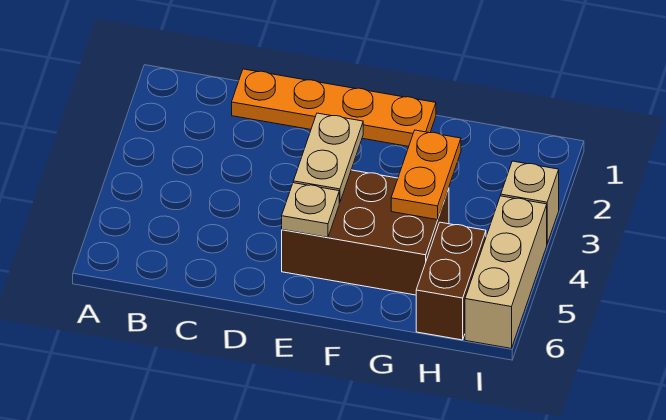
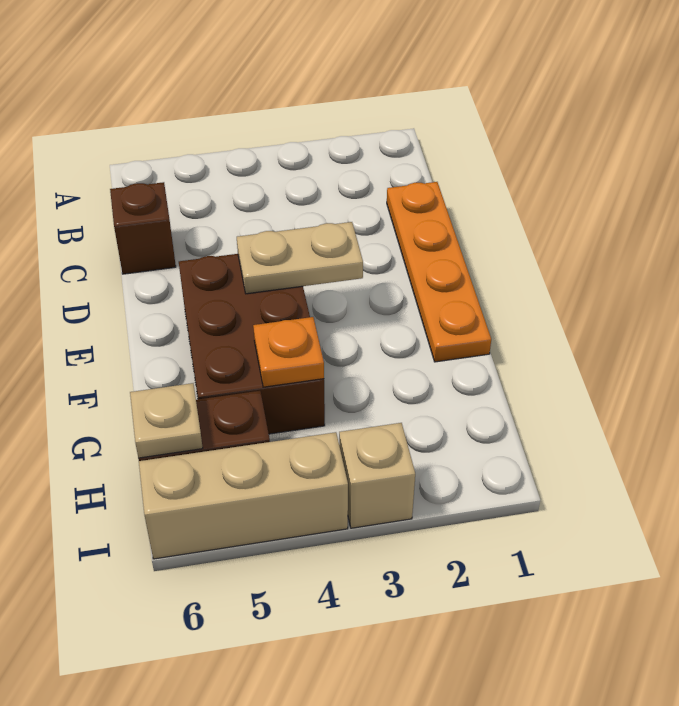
none -> brown 1x1 brick [110,182,176,274]
tan 1x1 plate [282,183,339,237] -> tan 1x1 plate moved to [130,383,203,458]
orange 1x2 plate [391,130,461,220] -> orange 1x1 plate [253,317,324,387]

